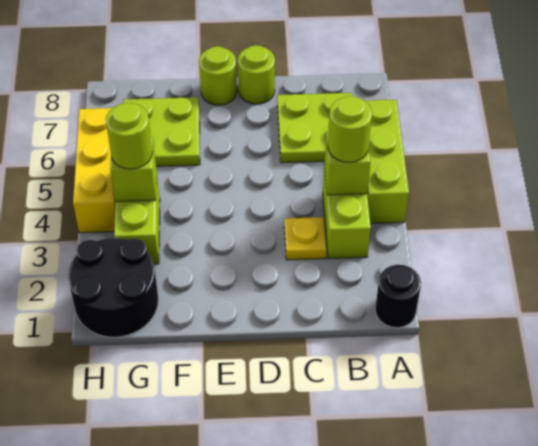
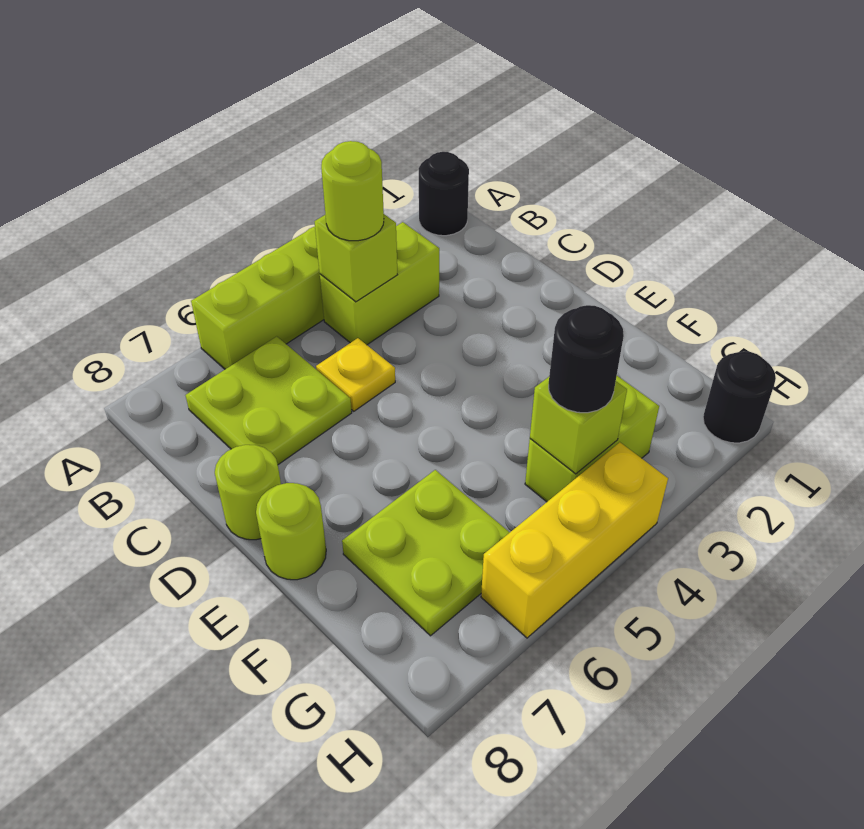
yellow 1x1 plate [284,217,327,260] -> yellow 1x1 plate moved to [316,338,395,411]
black 2x2 round brick [68,238,158,337] -> black 1x1 round brick [703,351,776,443]
lime 1x1 round brick [106,103,152,169] -> black 1x1 round brick [549,305,624,413]

